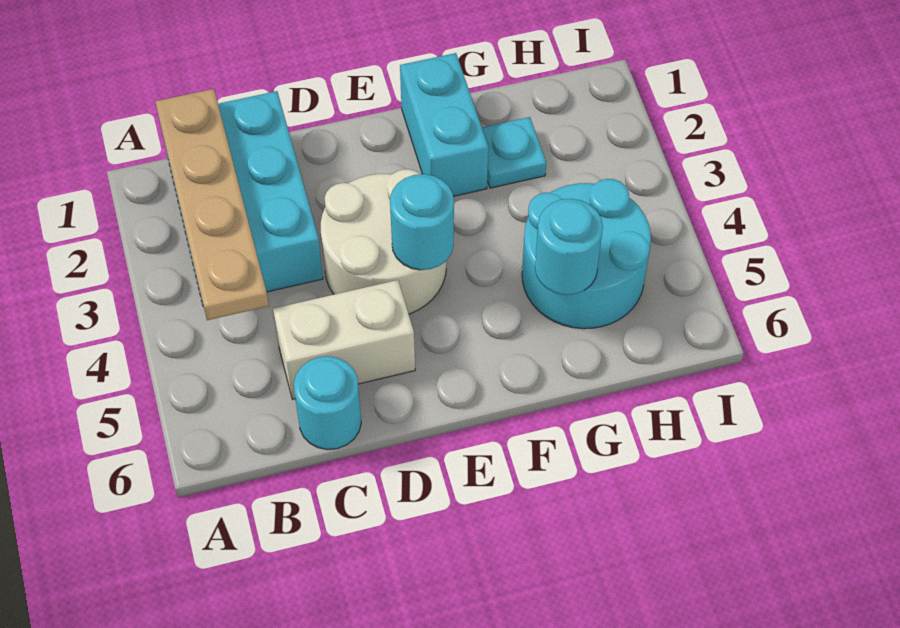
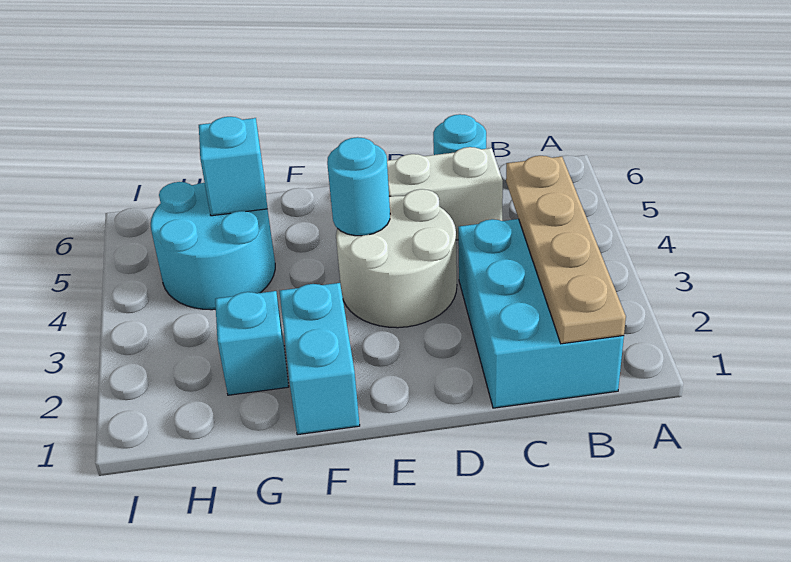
cyan 1x1 plate [482,117,546,188] -> cyan 1x1 brick [215,291,289,395]
cyan 1x1 round brick [535,199,603,295] -> cyan 1x1 brick [199,117,267,216]

